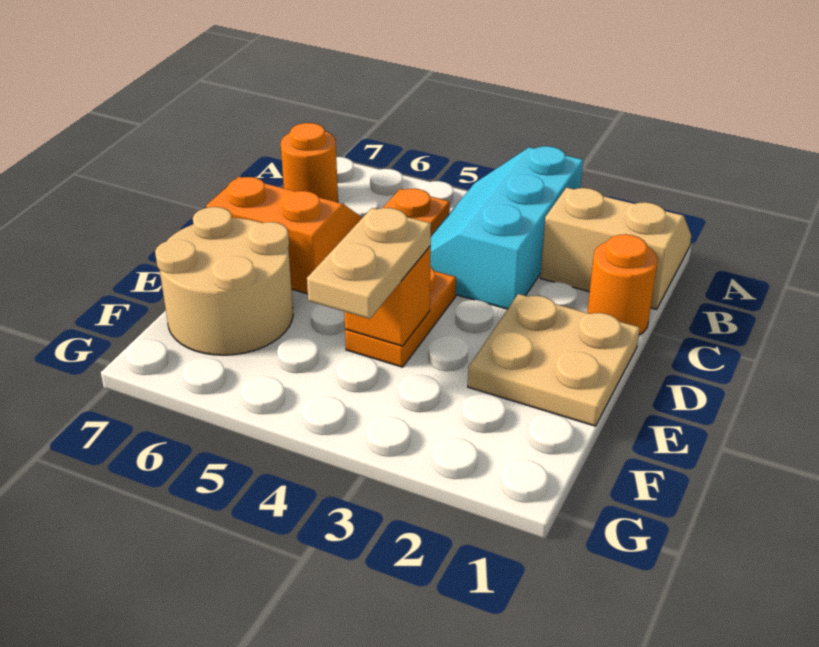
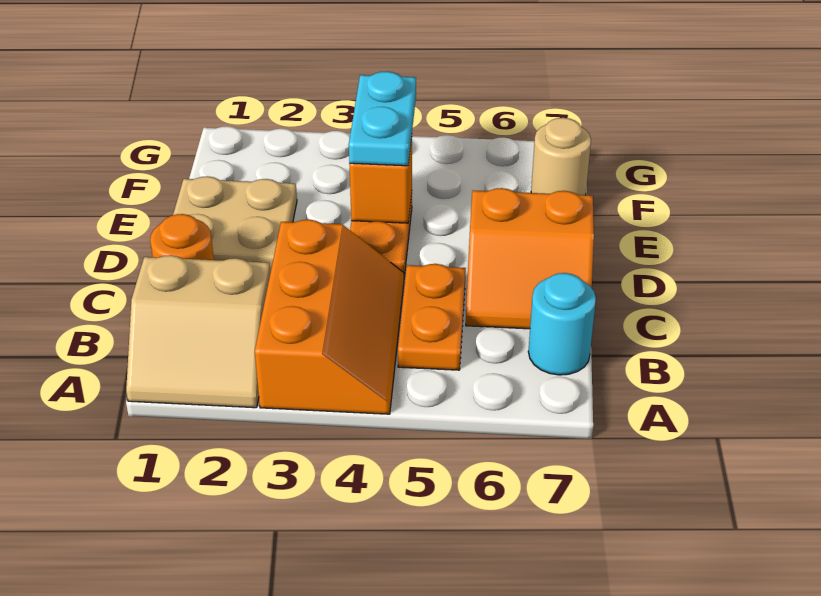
cyan 2x3 slope [430,146,583,309] -> orange 2x3 slope [255,220,404,414]
orange 1x1 round brick [281,123,338,202] -> cyan 1x1 round brick [528,273,596,375]
tan 1x2 plate [307,208,431,319] -> cyan 1x2 plate [349,71,416,166]
tan 2x2 round brick [155,207,293,355] -> tan 1x1 round brick [531,118,591,195]

